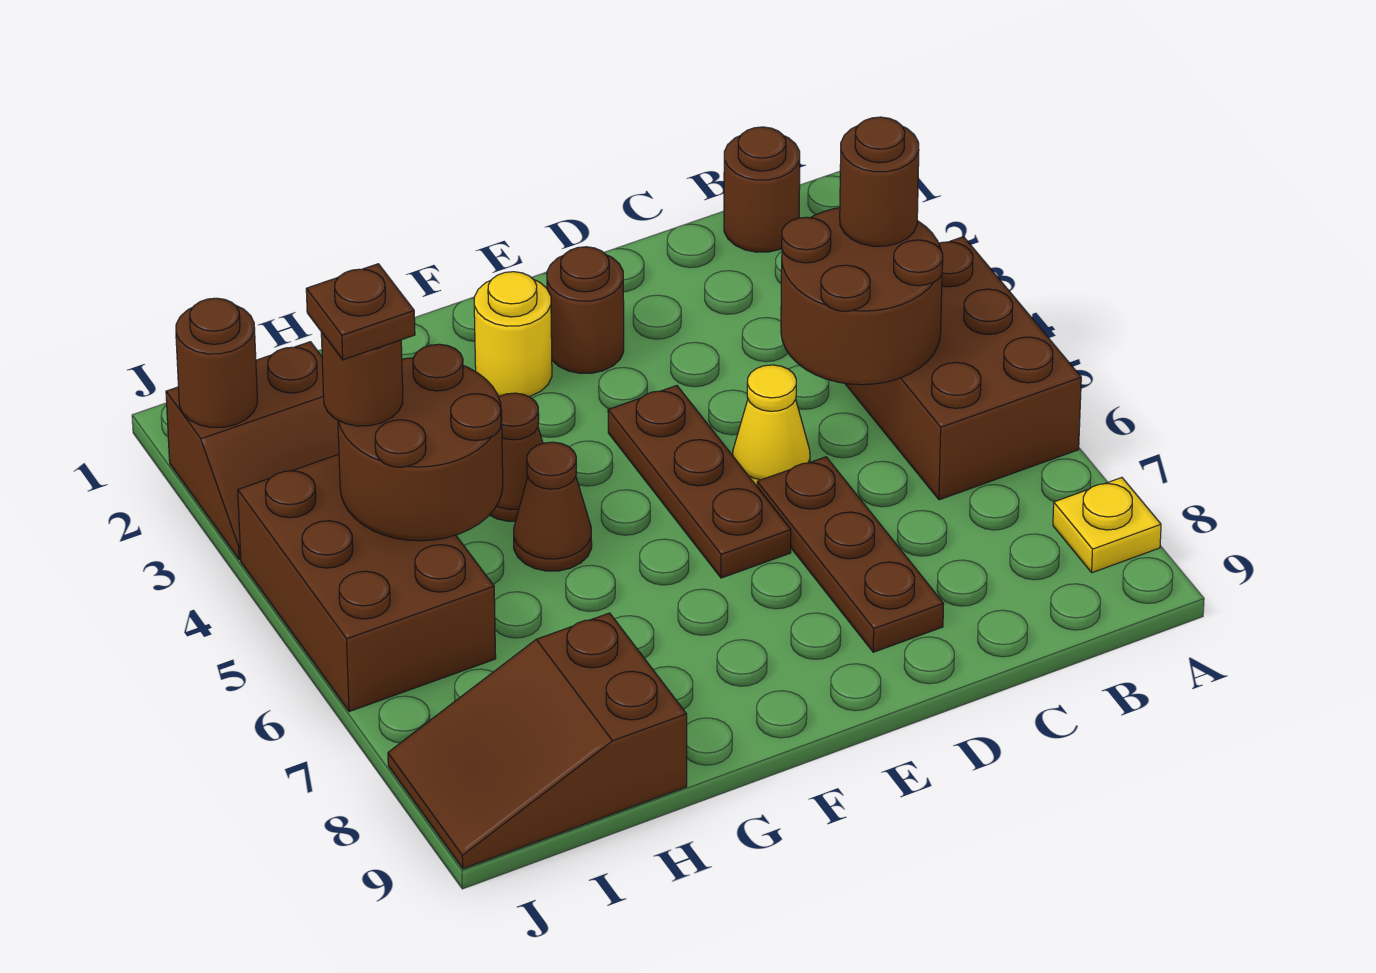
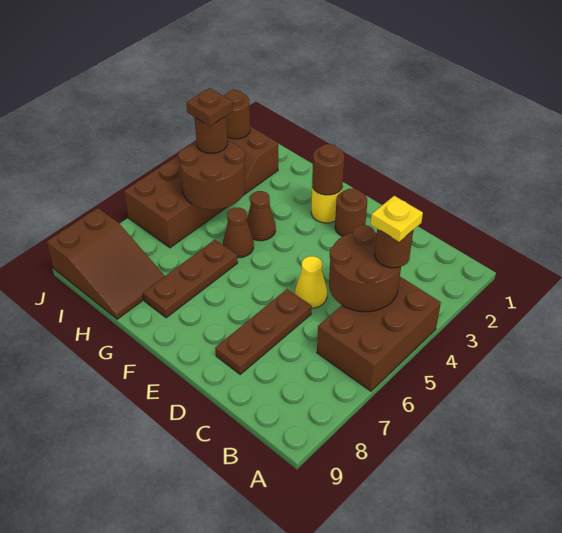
yellow 1x1 plate [1053,478,1161,573] -> yellow 1x1 plate moved to [371,196,423,242]
brown 1x1 round brick [724,127,800,252] -> brown 1x1 round brick moved to [312,144,344,195]
brown 1x3 plate [608,386,791,578] -> brown 1x3 plate moved to [143,240,238,318]
brown 2x3 slope [388,613,687,869] -> brown 2x3 slope turned to [47,208,165,319]

